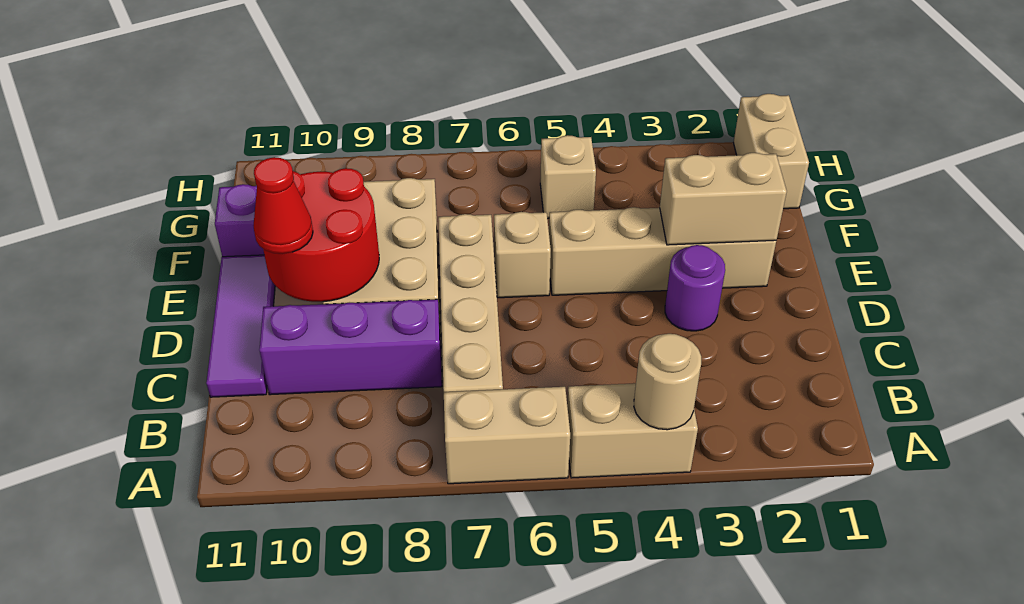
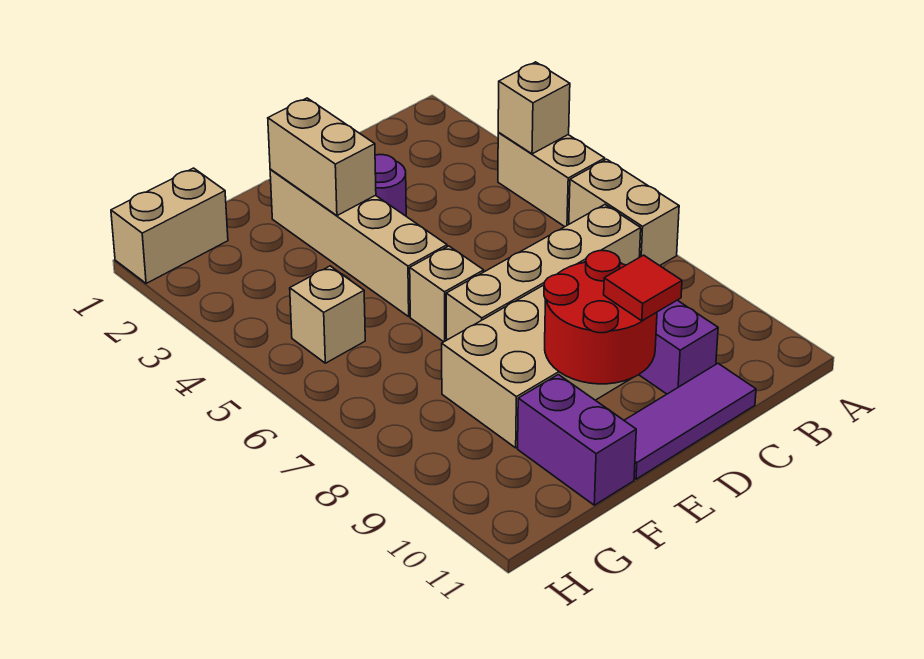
tan 1x1 round brick [634,334,701,430] -> tan 1x1 brick [498,62,570,154]
red 1x1 cone [253,157,313,254] -> red 1x1 tile [604,255,682,321]

